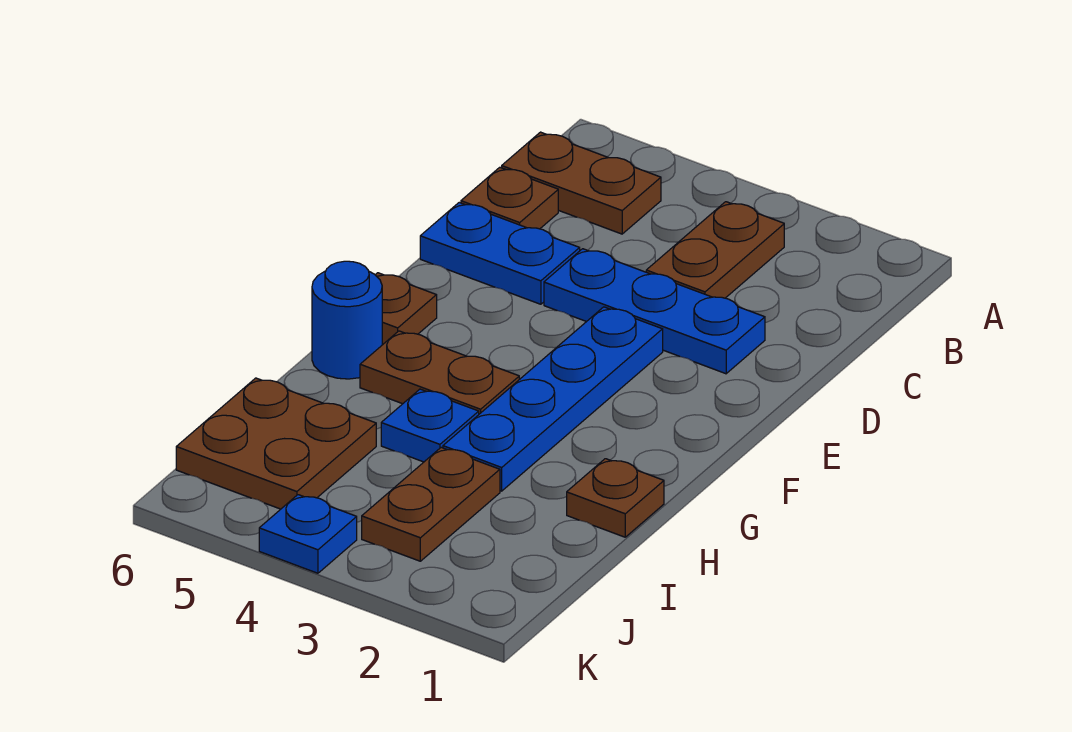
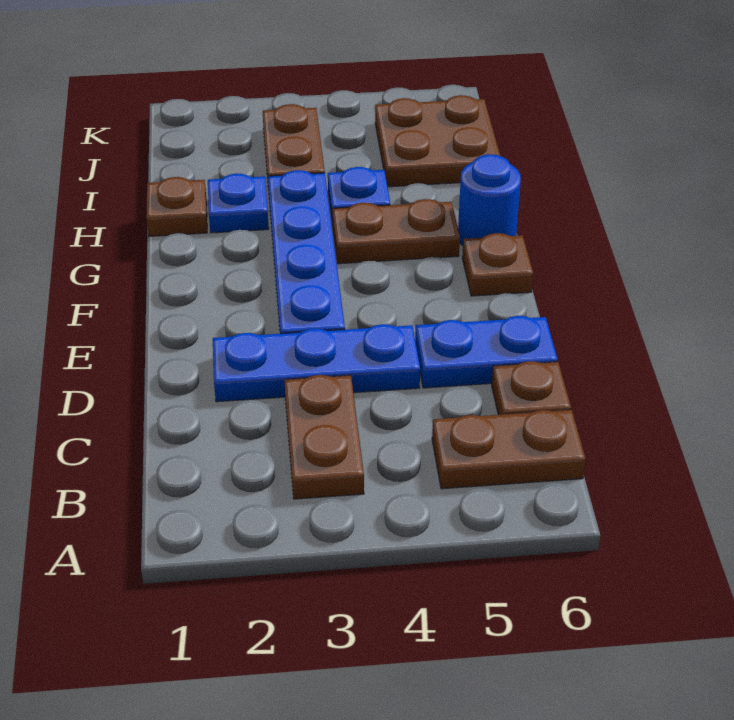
blue 1x1 plate [259,495,357,573] -> blue 1x1 plate moved to [208,174,269,233]

